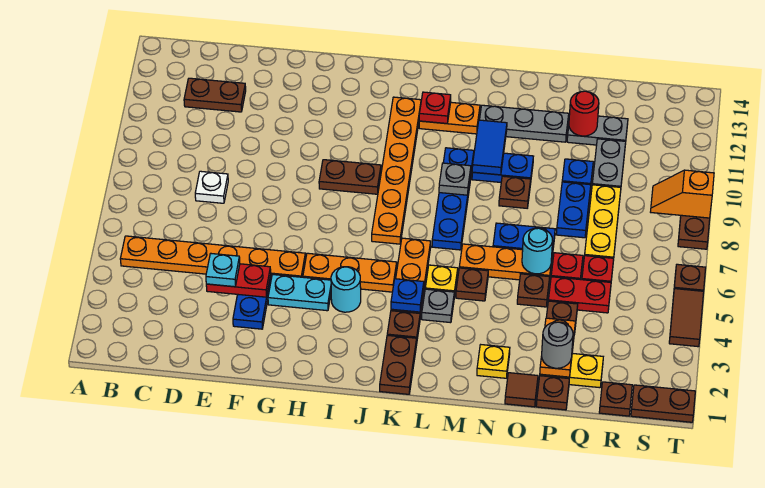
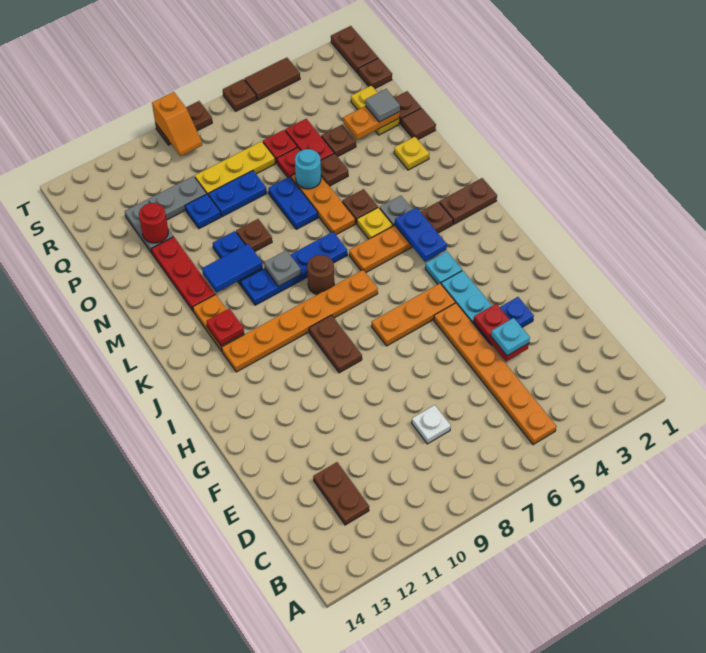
orange 1x3 plate [303,253,397,292] -> orange 1x3 plate turned to [372,283,455,346]
cyan 1x1 round brick [331,267,361,312] -> cyan 1x1 plate [425,252,462,284]
blue 1x1 plate [391,278,424,312] -> blue 1x2 plate [395,208,447,262]
none -> brown 1x1 round brick [307,255,334,295]
grey 1x3 plate [480,105,569,142] -> red 1x3 plate [151,237,215,311]
grey 1x1 round brick [542,322,573,368] -> grey 1x1 tile [365,89,400,122]

